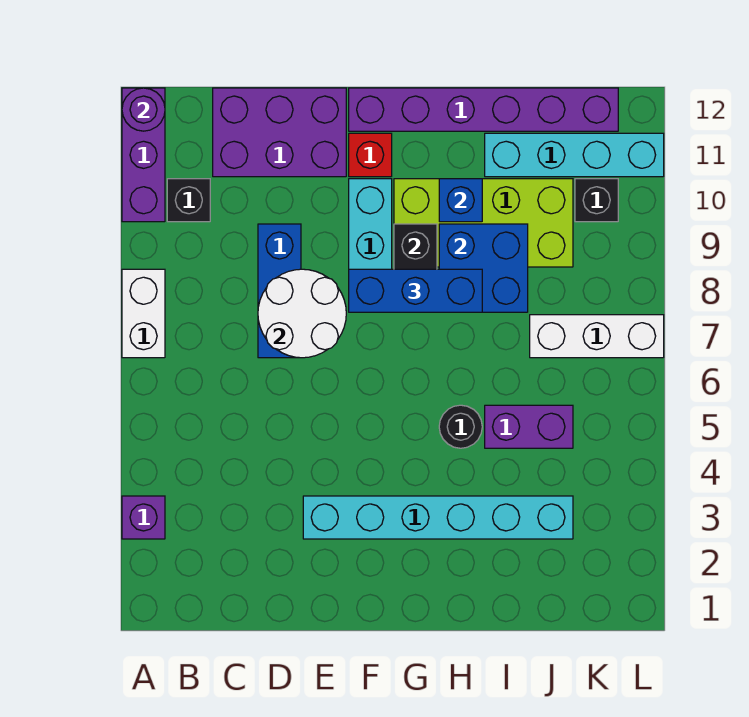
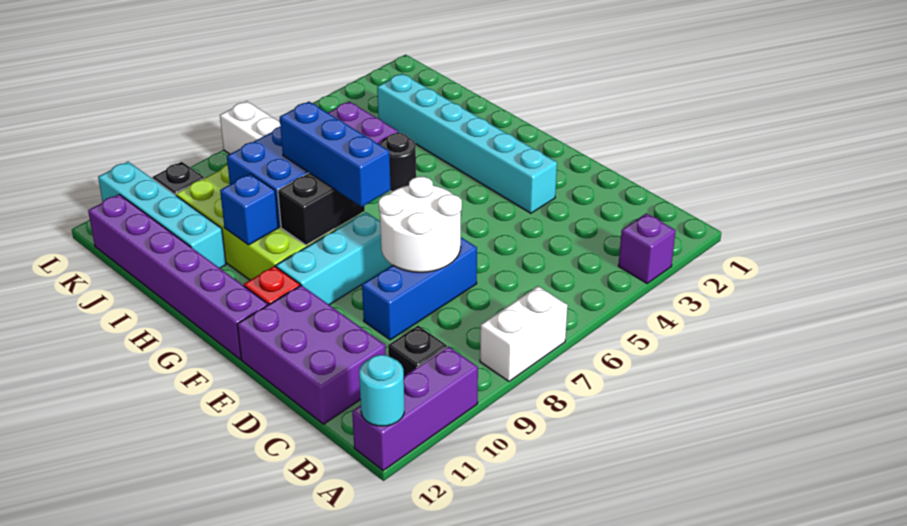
purple 1x1 round brick [122,88,165,131] -> cyan 1x1 round brick [359,355,404,426]

